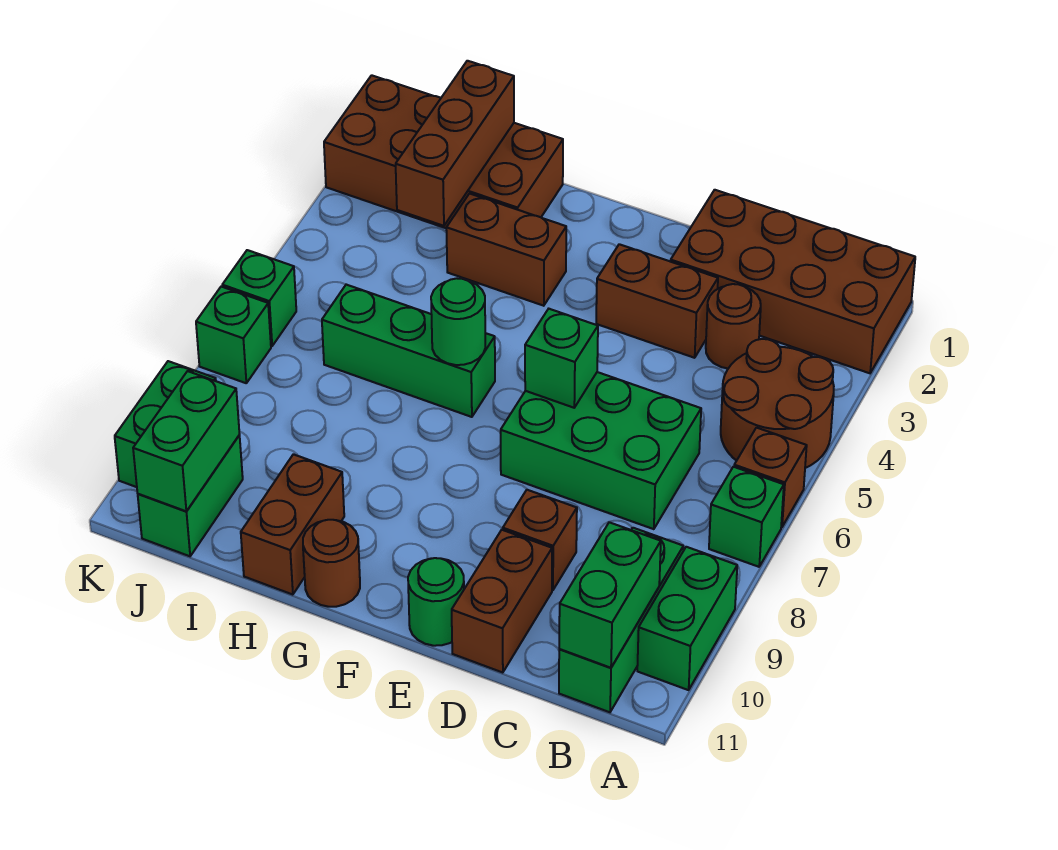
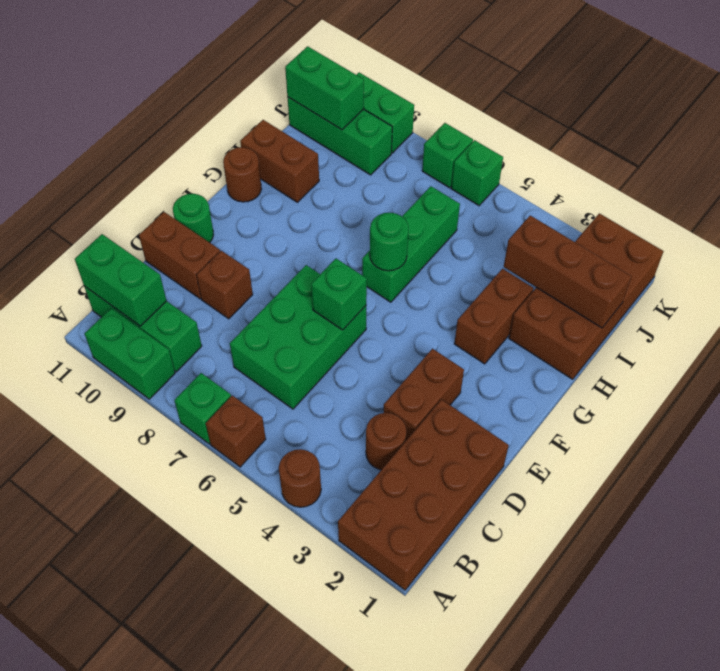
brown 2x2 round brick [721,339,834,468] -> brown 1x1 round brick [279,449,321,507]
green 1x2 brick [138,435,243,556] -> green 1x3 brick [287,97,392,175]

